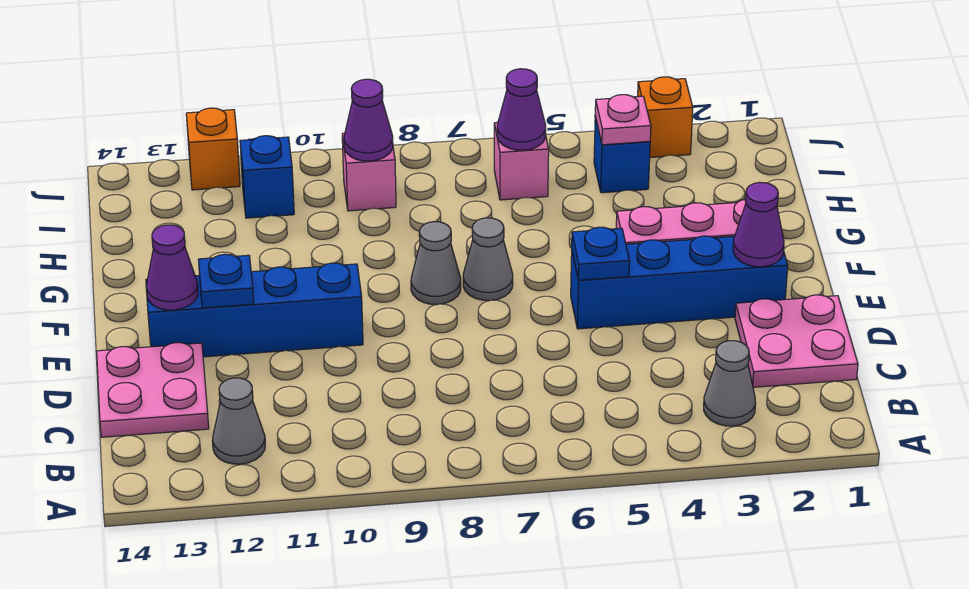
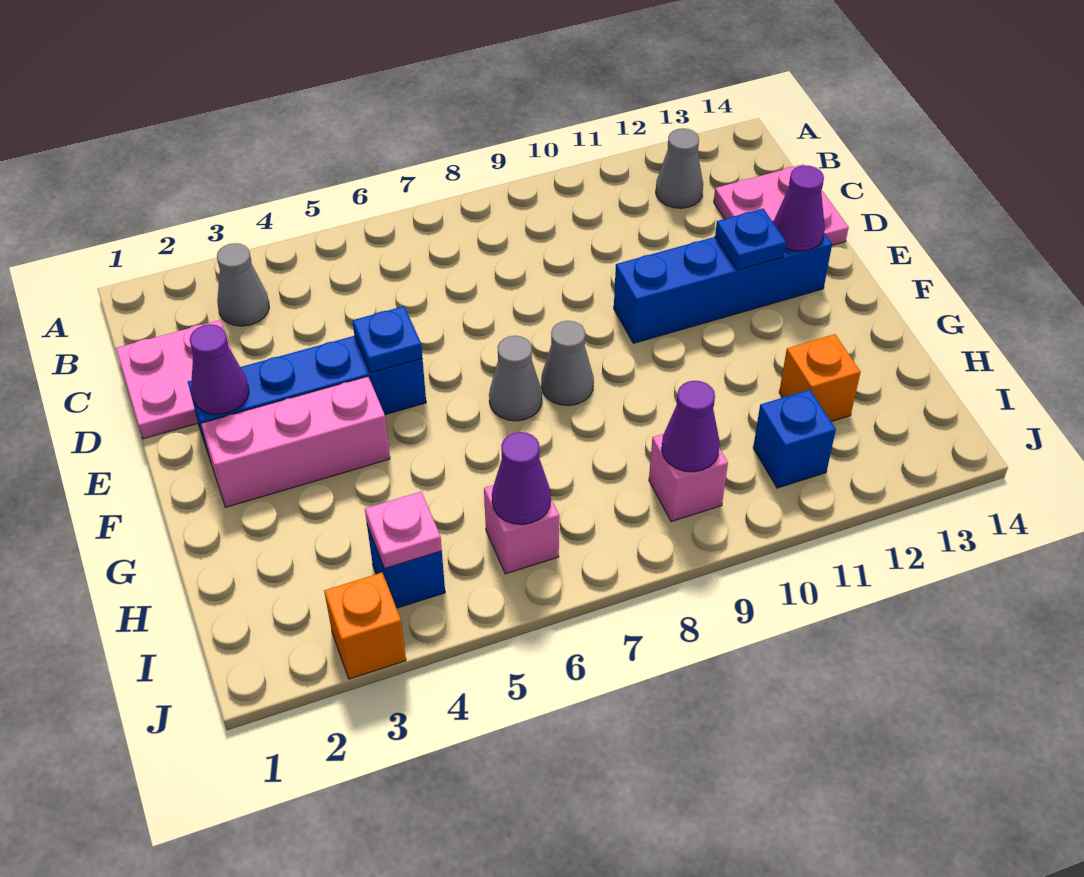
orange 1x1 brick [186,108,240,190] -> orange 1x1 brick moved to [779,334,861,422]

